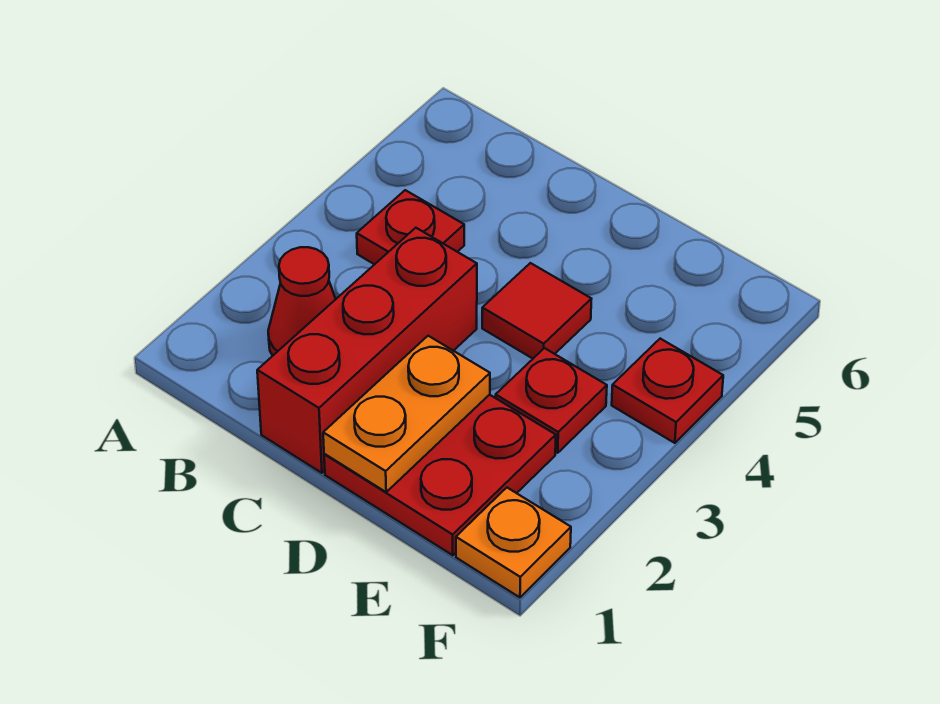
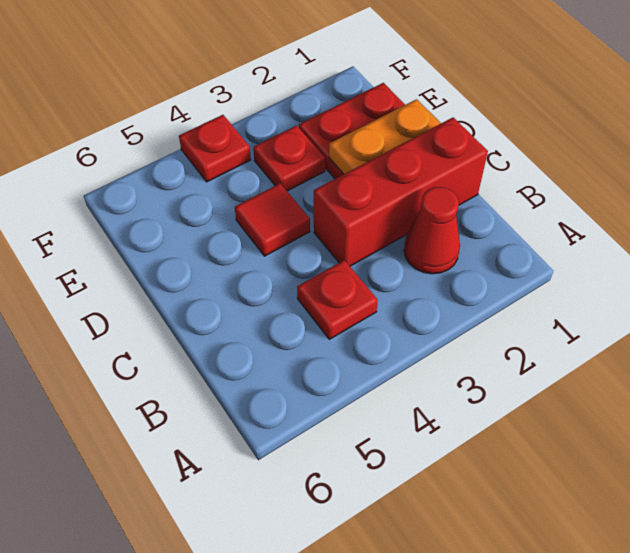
orange 1x1 plate [456,488,571,597] -> none

